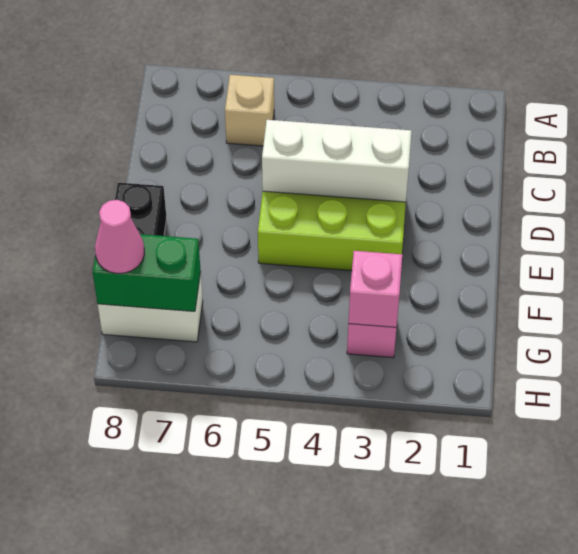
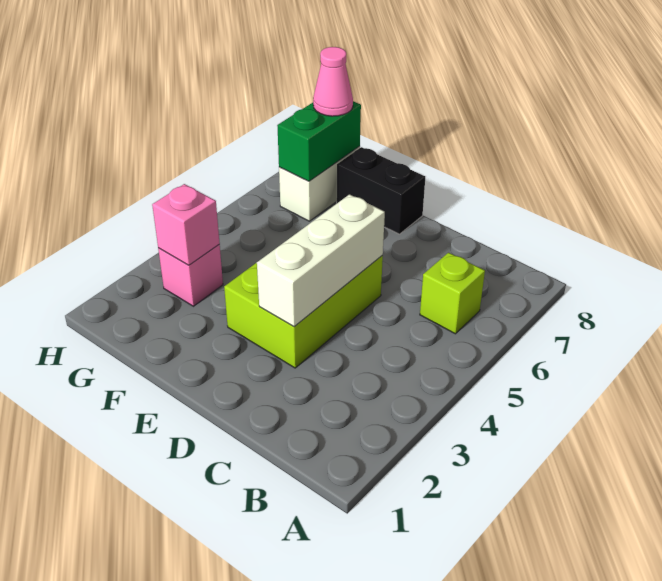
tan 1x1 brick [225,75,274,146] -> lime 1x1 brick [420,253,485,334]

